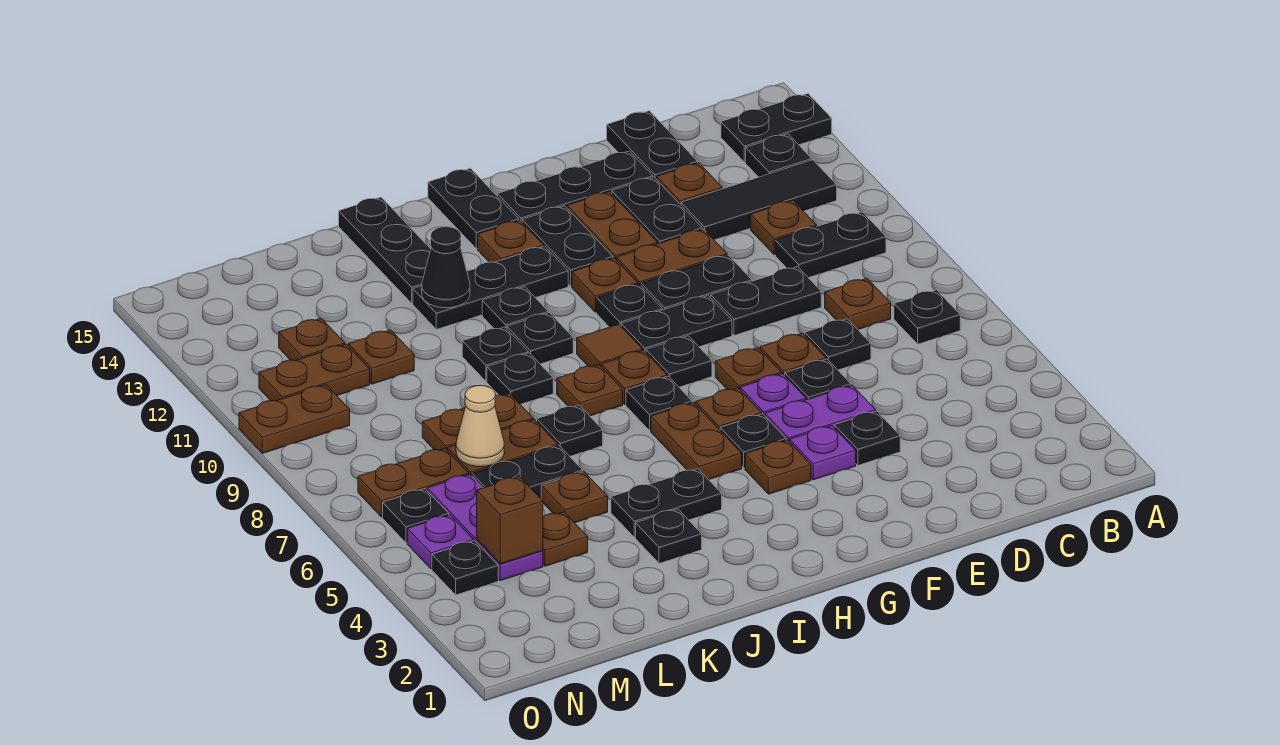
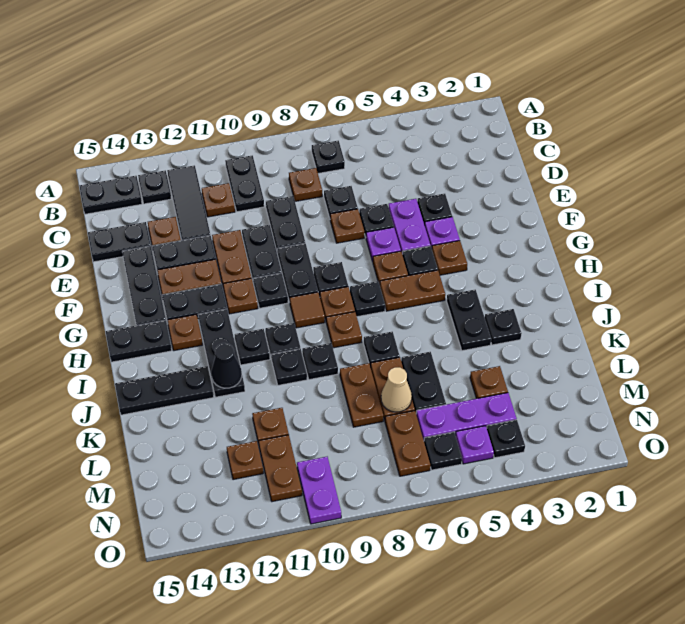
black 1x2 plate [721,94,832,162] -> black 1x2 plate turned to [80,176,142,214]
brown 1x1 plate [715,348,781,390] -> none
brown 1x1 plate [541,472,608,523] -> none
brown 1x1 brick [477,477,543,564] -> none
brown 1x2 plate [239,385,350,453] -> purple 1x2 plate [297,457,341,524]

